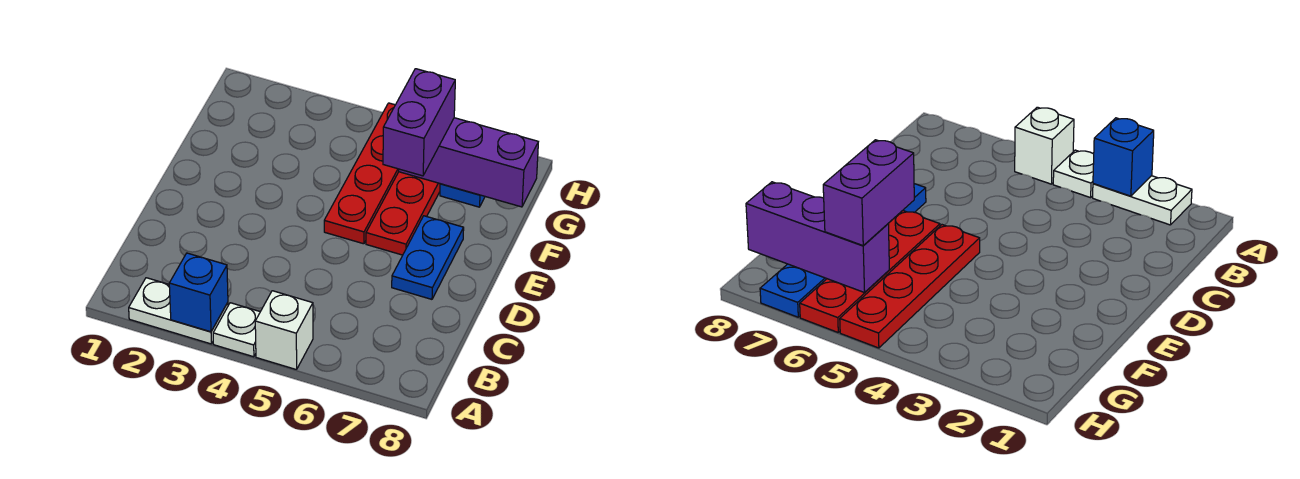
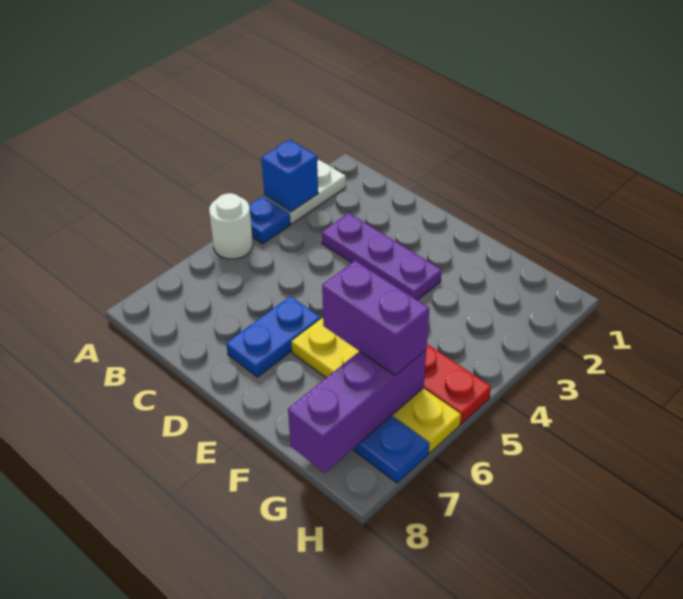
white 1x1 plate [213,303,260,357] -> blue 1x1 plate [249,196,290,244]
white 1x1 brick [255,291,313,370] -> white 1x1 round brick [209,193,253,259]
none -> purple 1x3 plate [322,213,442,300]
blue 1x2 plate [392,216,464,299] -> blue 1x2 plate turned to [226,296,320,377]
red 1x4 plate [366,172,440,255] -> yellow 1x4 plate [291,318,461,453]

